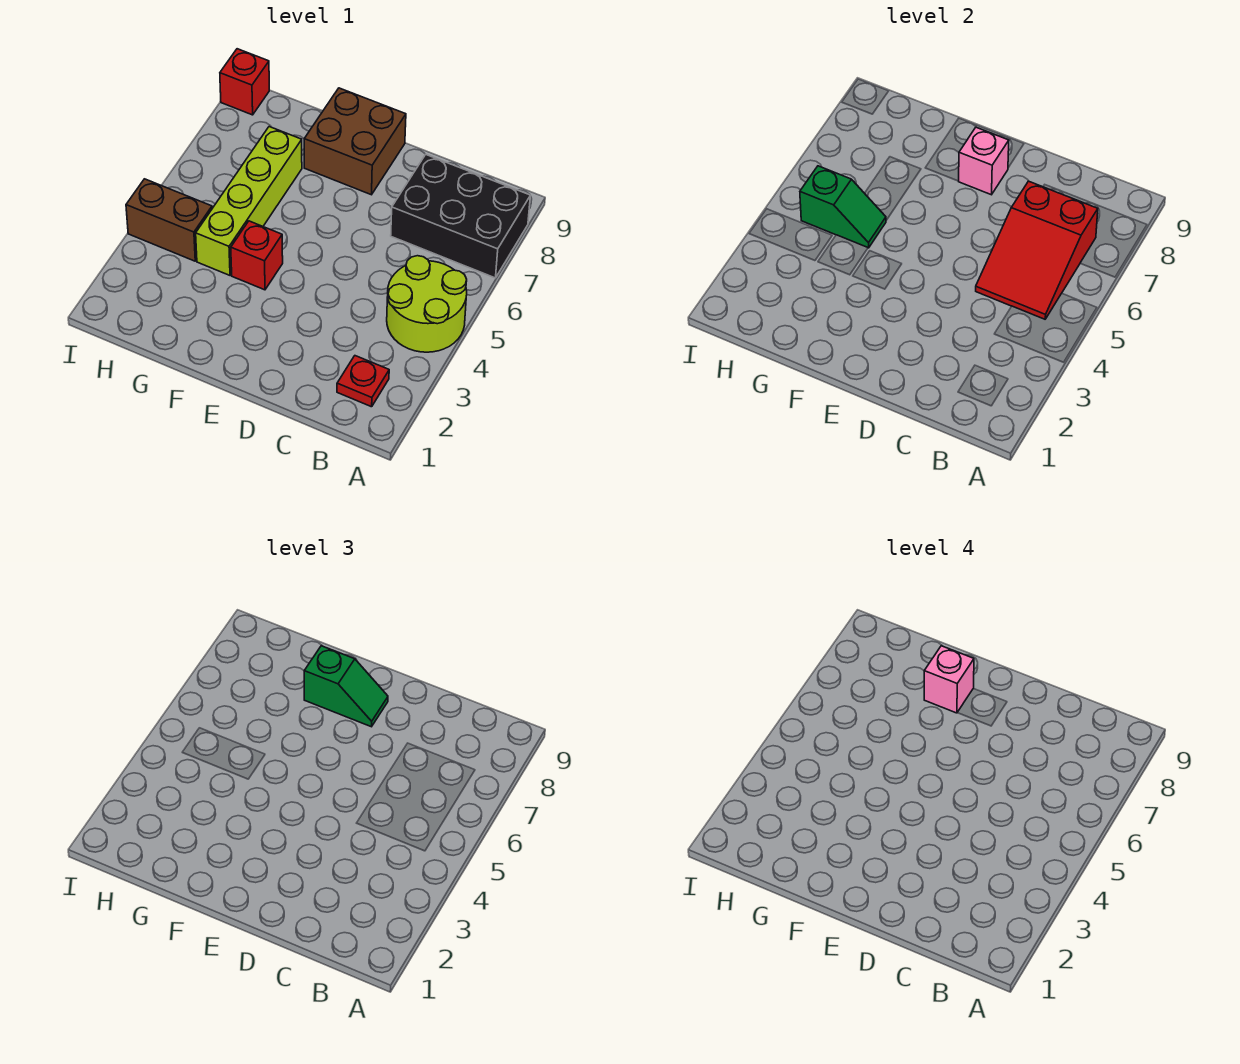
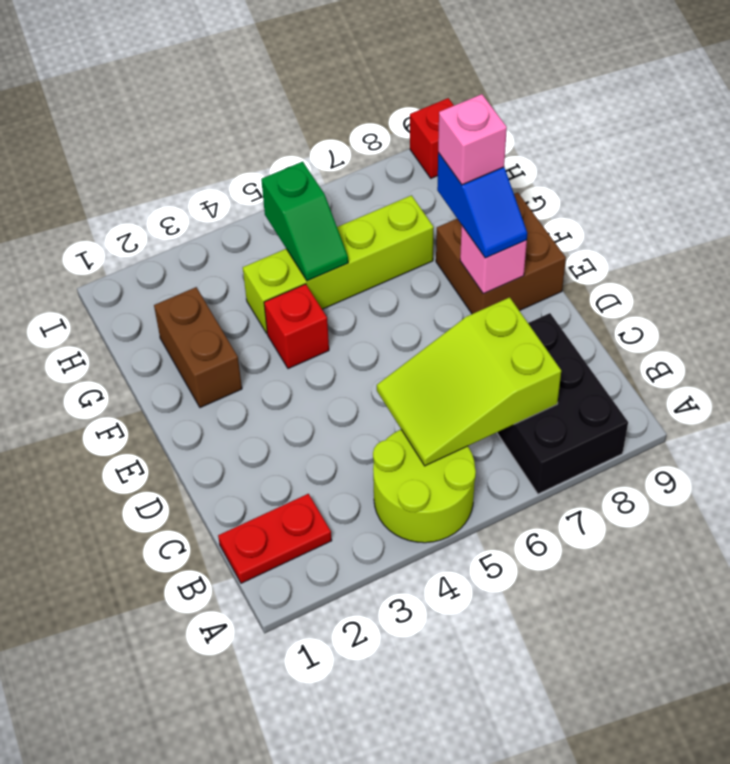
red 1x1 plate [337,356,389,407] -> red 1x2 plate [218,494,332,583]
red 2x3 slope [976,181,1098,319] -> lime 2x3 slope [377,297,561,466]
green 1x2 slope [304,646,388,727] -> blue 1x2 slope [437,153,527,258]
brown 1x2 brick [126,179,212,261] -> brown 1x2 brick moved to [154,287,242,408]

